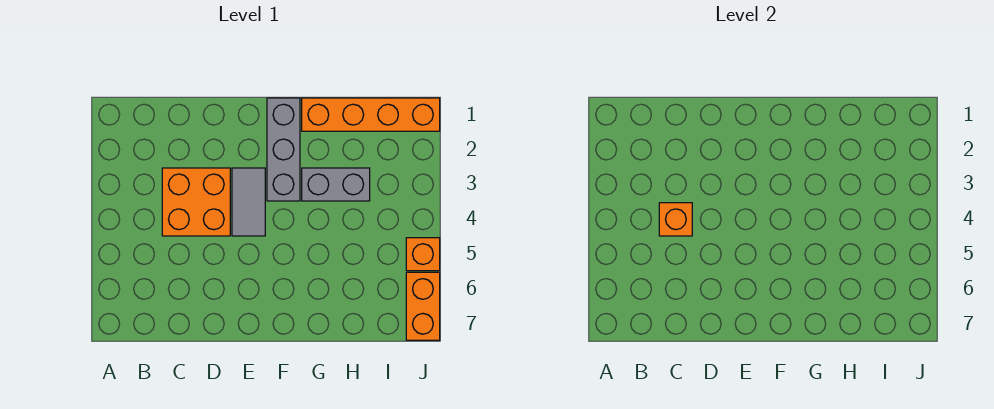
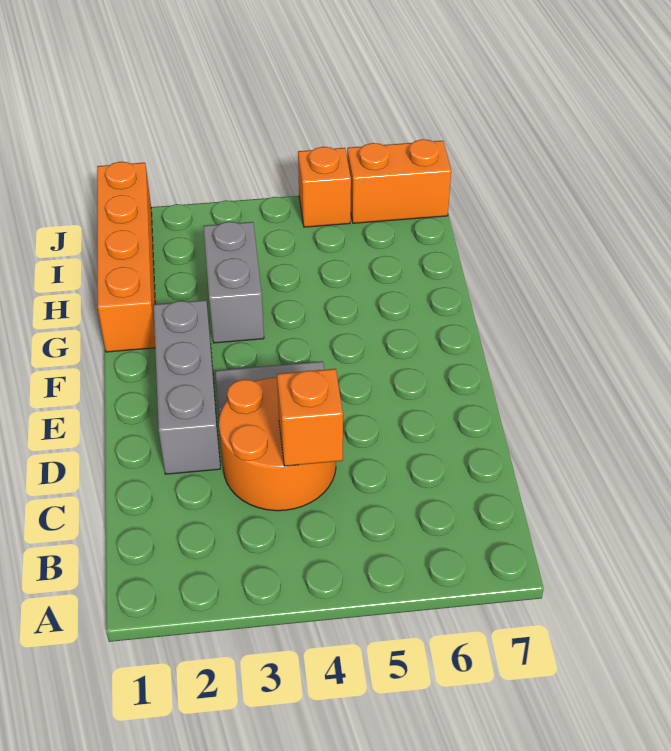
orange 2x2 brick [162,168,230,236] -> orange 2x2 round brick [219,377,336,511]
grey 1x3 brick [267,98,300,201] -> grey 1x3 brick turned to [154,300,220,474]

